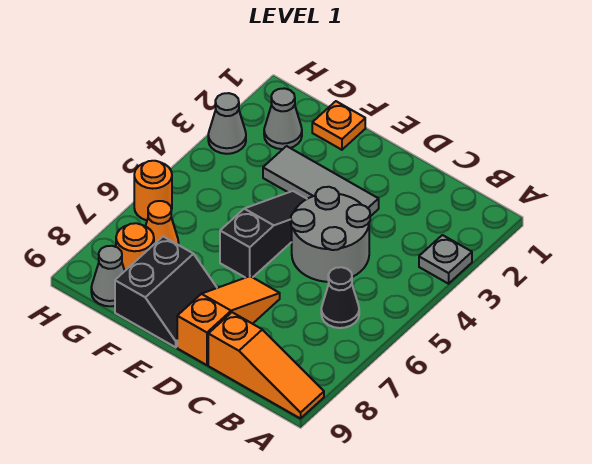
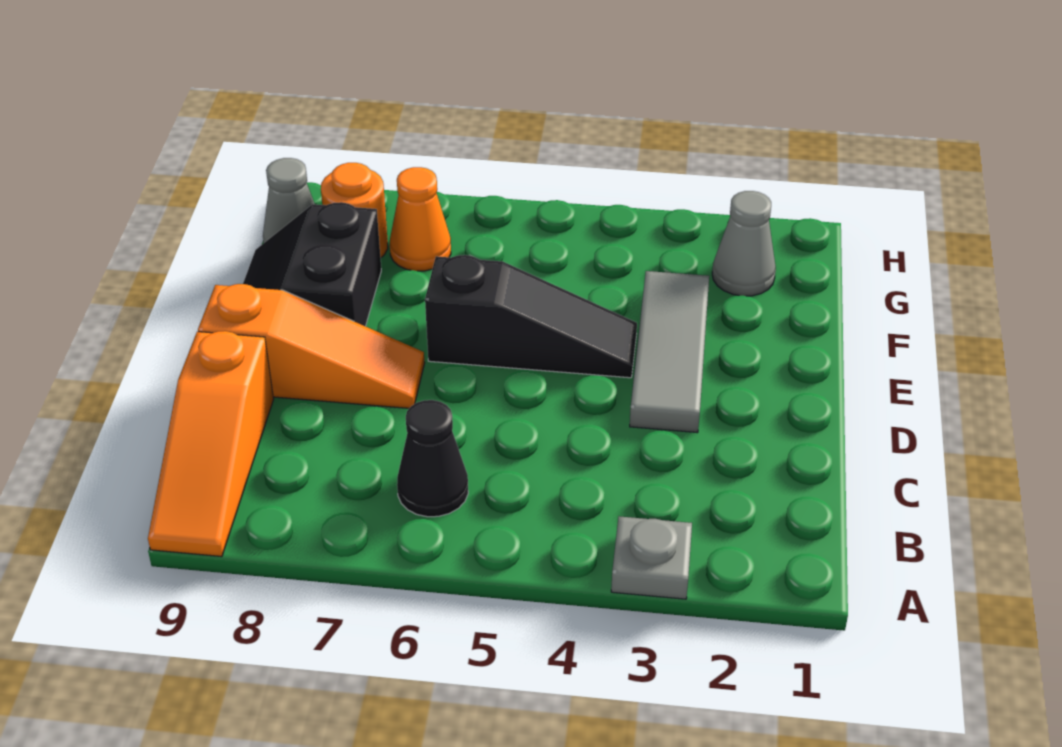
grey 2x2 round brick [291,187,370,282] -> none
black 2x2 slope [115,237,217,347] -> black 2x2 slope turned to [243,202,381,326]
orange 1x1 plate [312,101,365,150] -> none
grey 1x1 cone [208,93,246,154] -> none
orange 1x1 round brick [134,161,172,220] -> none

